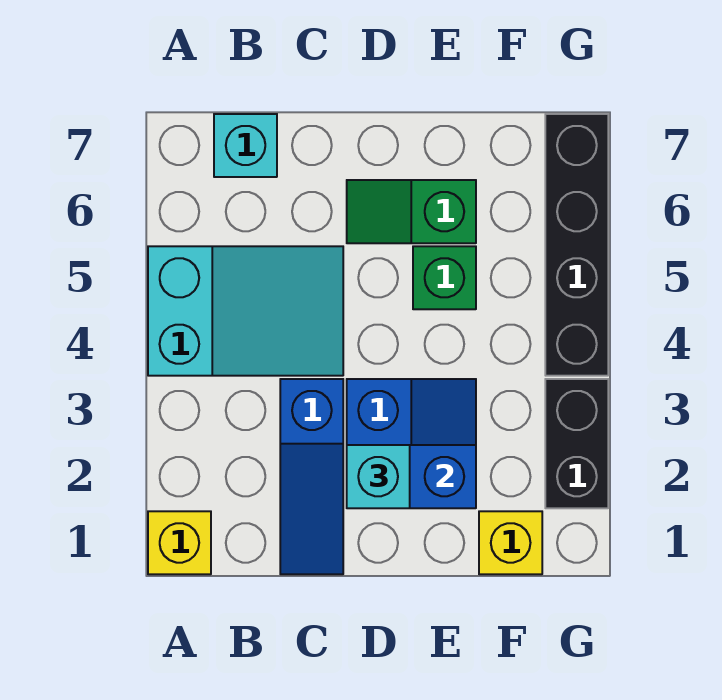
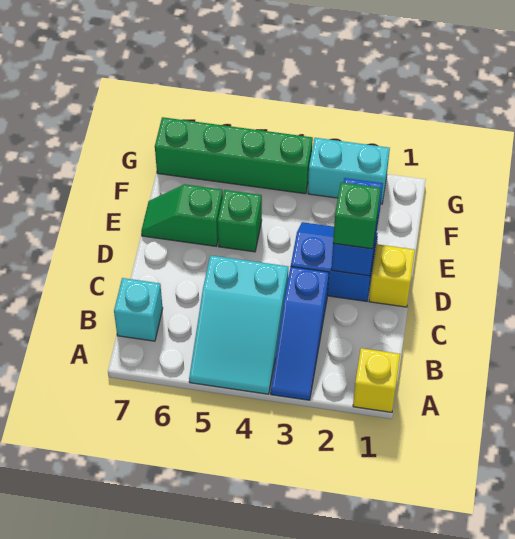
cyan 2x3 slope [148,246,343,376] -> cyan 2x3 slope turned to [189,255,288,394]
blue 1x3 slope [280,379,343,574] -> blue 1x3 slope turned to [271,267,329,400]
cyan 1x1 brick [347,445,410,508] -> green 1x1 brick [333,182,381,249]
green 1x2 slope [347,180,476,243] -> green 1x2 slope turned to [141,184,223,246]
yellow 1x1 brick [479,511,542,574] -> yellow 1x1 brick moved to [369,244,415,307]
black 1x2 brick [545,379,608,508] -> cyan 1x2 brick [308,138,390,204]
black 1x4 brick [545,114,608,376] -> green 1x4 brick [155,117,313,194]

